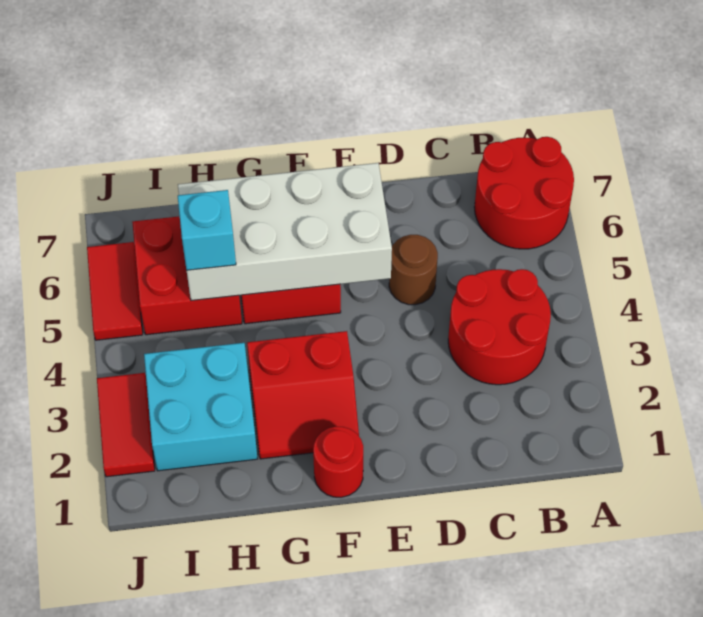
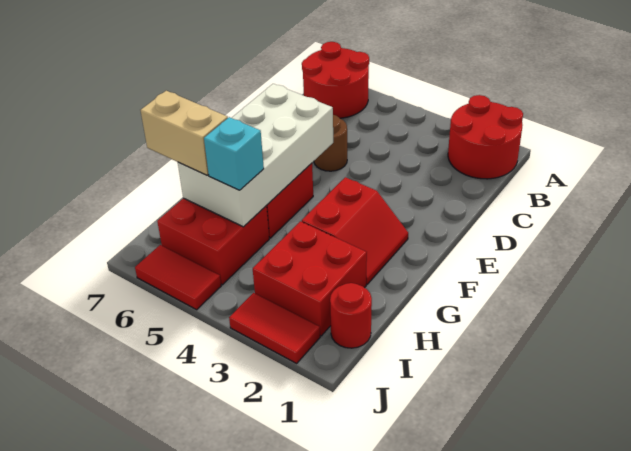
red 2x2 round brick [448,269,551,385] -> red 2x2 round brick moved to [448,95,523,179]
red 1x1 round brick [313,427,363,497] -> red 1x1 round brick moved to [330,283,372,348]
cyan 2x2 brick [144,343,257,471] -> red 2x2 brick [253,221,367,336]
none -> tan 1x2 brick [141,91,228,175]

